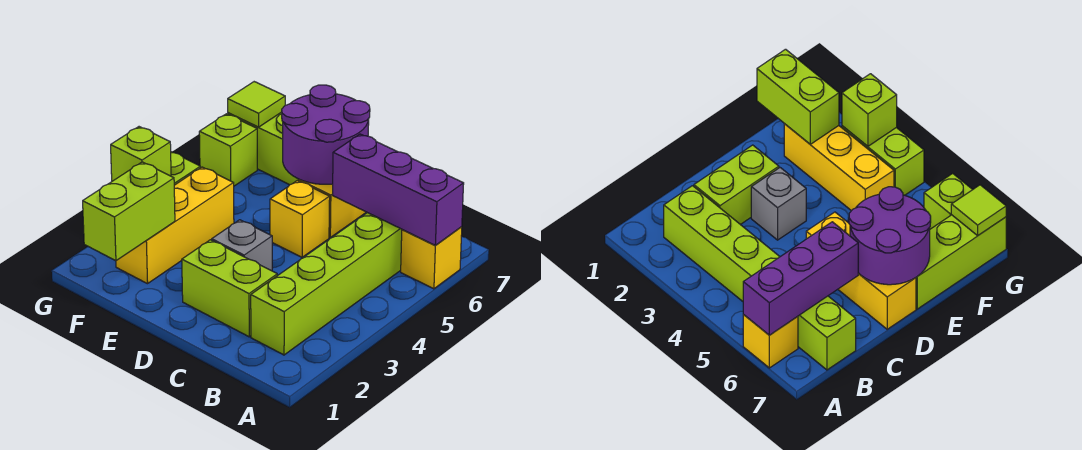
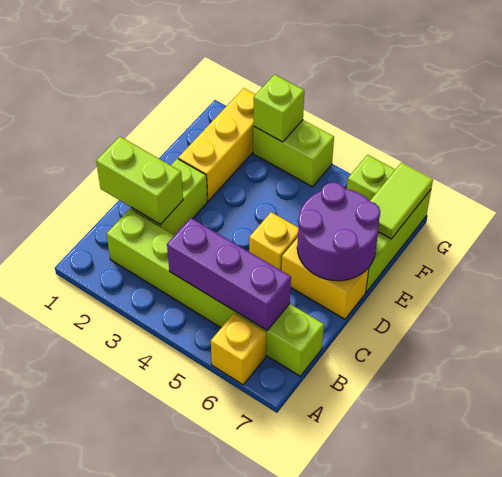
purple 1x3 brick [333,134,464,245] -> purple 1x3 brick turned to [167,218,291,330]
grey 1x1 brick [212,220,272,271] -> none
lime 1x2 brick [83,162,175,261] -> lime 1x2 brick moved to [96,137,183,225]
yellow 1x3 brick [116,167,234,284] -> yellow 1x3 brick turned to [178,88,256,201]
lime 1x1 tile [228,82,285,127] -> lime 1x2 tile [370,163,433,239]

